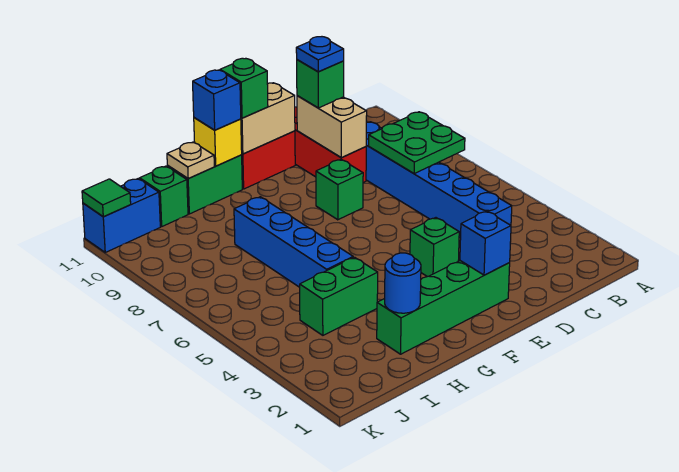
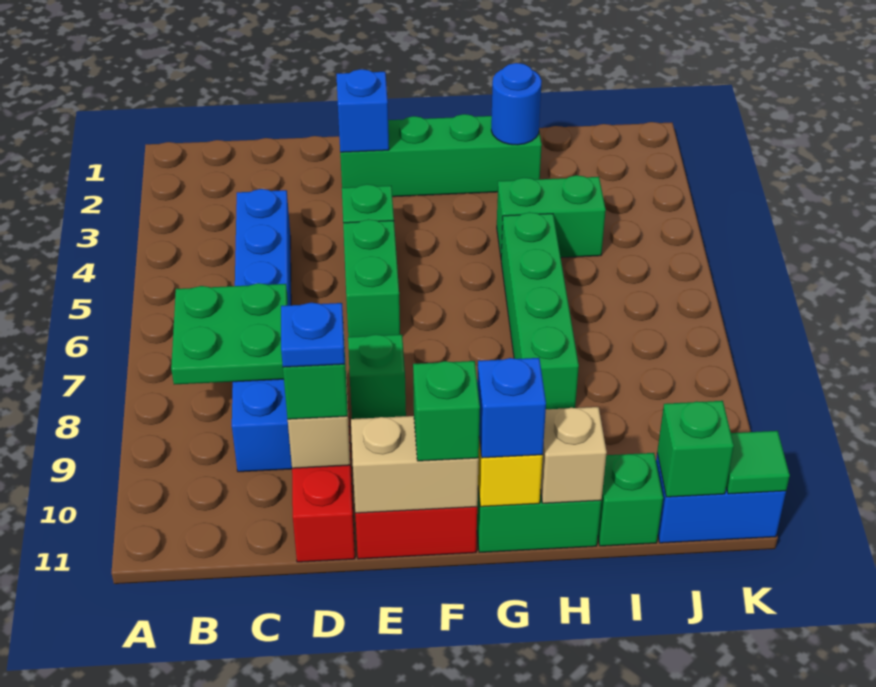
none -> green 1x2 brick [343,219,400,337]
blue 1x4 brick [234,197,353,287] -> green 1x4 brick [501,212,579,409]
tan 1x1 plate [167,142,214,178] -> tan 1x1 brick [541,407,607,503]
none -> green 1x1 brick [657,401,734,497]

